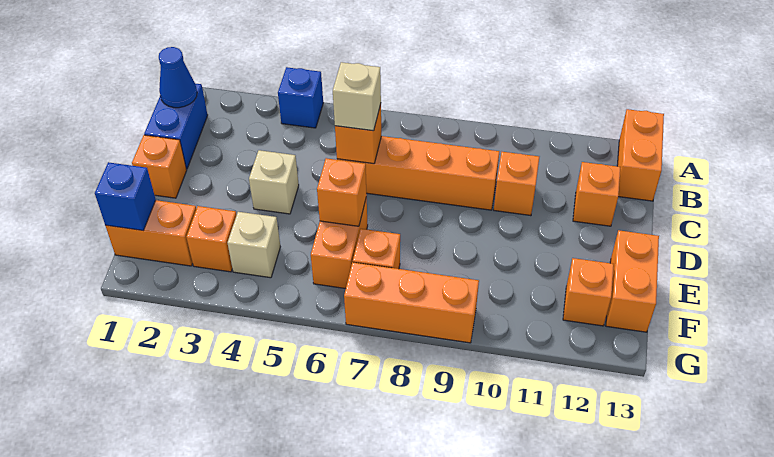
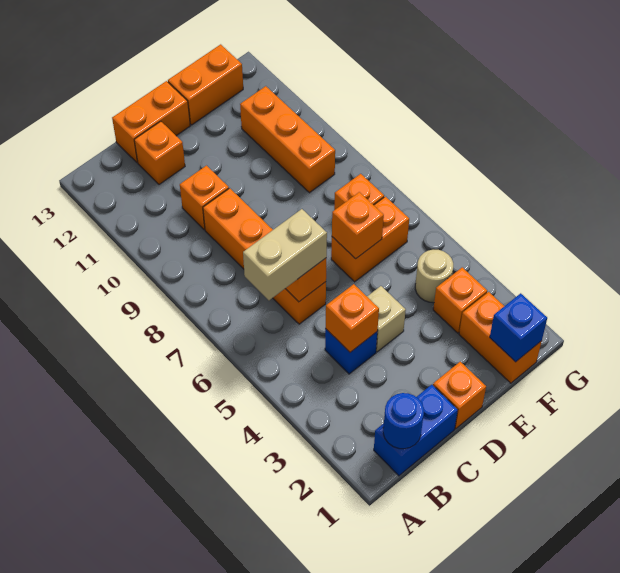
blue 1x1 brick [278,67,323,128] -> blue 1x1 brick moved to [325,328,377,374]
orange 1x2 brick [617,109,664,201] -> orange 1x2 brick moved to [112,81,190,163]
blue 1x1 cone [159,47,197,108] -> blue 1x1 round brick [383,393,424,449]
tan 1x1 brick [333,62,381,131] -> tan 1x2 brick [243,209,327,300]
tan 1x1 brick [228,212,280,278] -> tan 1x1 round brick [415,250,453,303]
orange 1x1 brick [563,258,614,326] -> orange 1x1 brick moved to [326,284,379,352]
orange 1x3 brick [344,262,479,343] -> orange 1x3 brick moved to [240,86,335,193]

